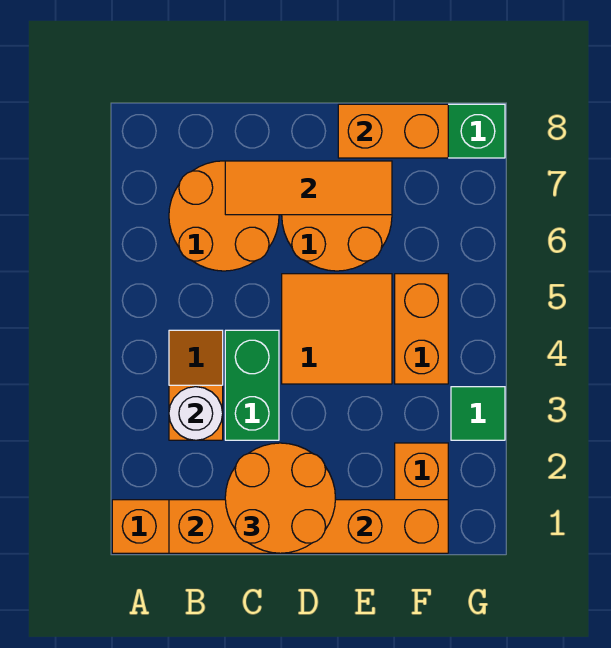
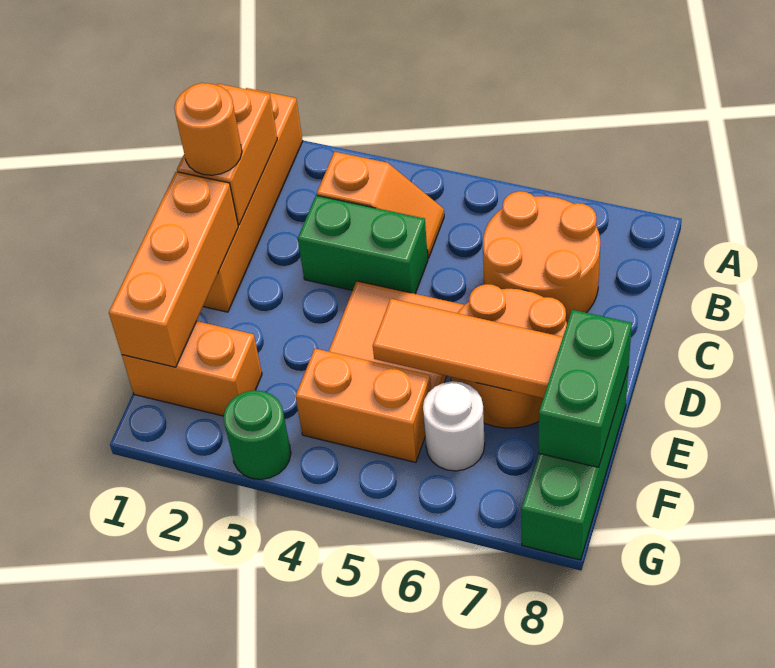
white 1x1 round brick [169,387,223,440] -> white 1x1 round brick moved to [423,381,485,471]
orange 2x2 round brick [225,443,335,553] -> orange 1x1 round brick [174,83,242,175]
orange 1x3 tile [225,161,392,215] -> orange 1x3 tile turned to [373,299,563,398]
orange 1x2 brick [338,104,448,158] -> green 1x2 brick [539,310,632,467]
green 1x1 tile [451,387,505,440] -> green 1x1 round brick [224,390,291,479]

